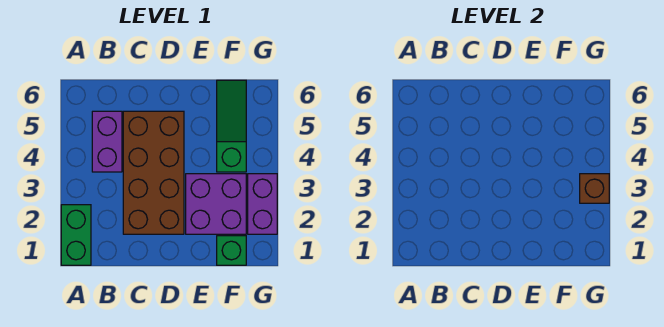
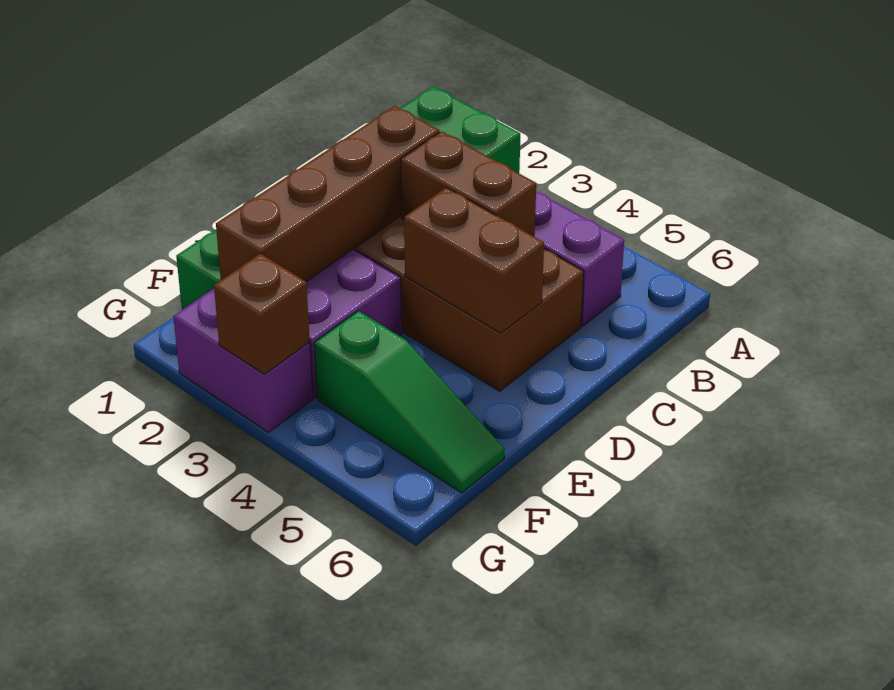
none -> brown 1x4 brick [216,106,439,282]
none -> brown 1x2 brick [401,131,536,237]
none -> brown 1x2 brick [404,188,544,333]

